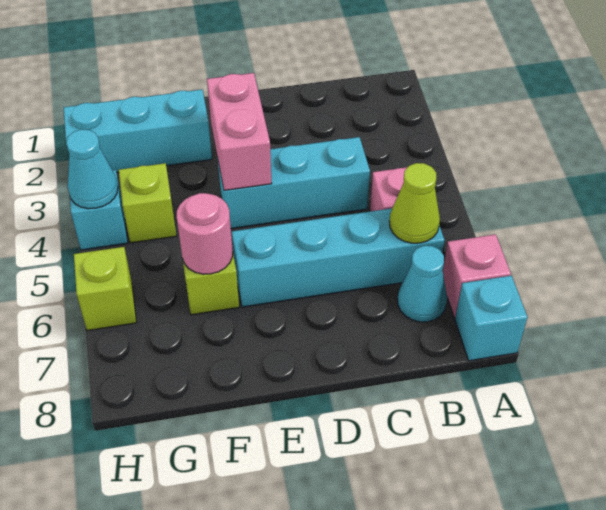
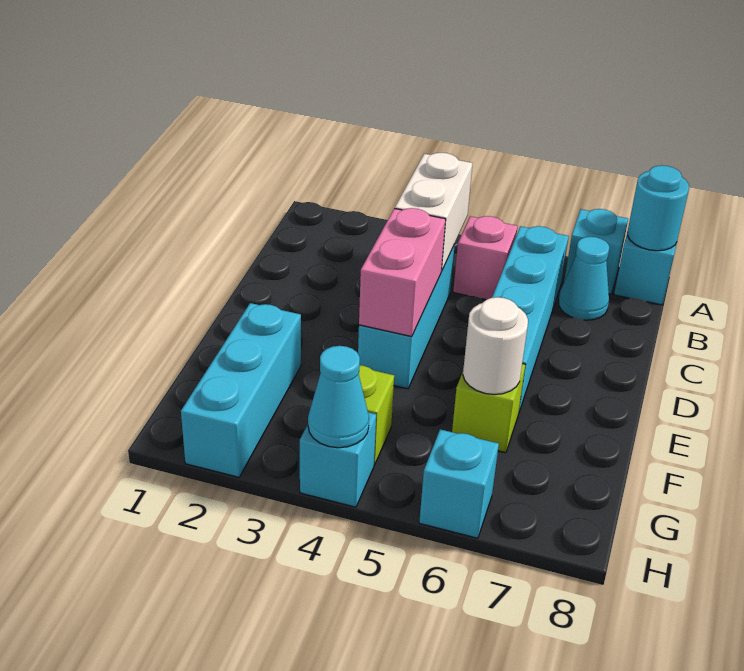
pink 1x1 brick [443,234,511,318] -> cyan 1x1 brick [564,209,628,294]
none -> cyan 1x1 round brick [627,165,689,251]
none -> white 1x2 brick [395,153,473,271]
lime 1x1 cone [389,163,440,243] -> none
pink 1x2 brick [207,73,272,190] -> pink 1x2 brick turned to [359,208,446,337]
pink 1x1 round brick [177,193,233,274] -> white 1x1 round brick [463,297,528,395]
lime 1x1 brick [74,247,136,331] -> cyan 1x1 brick [419,430,499,538]

